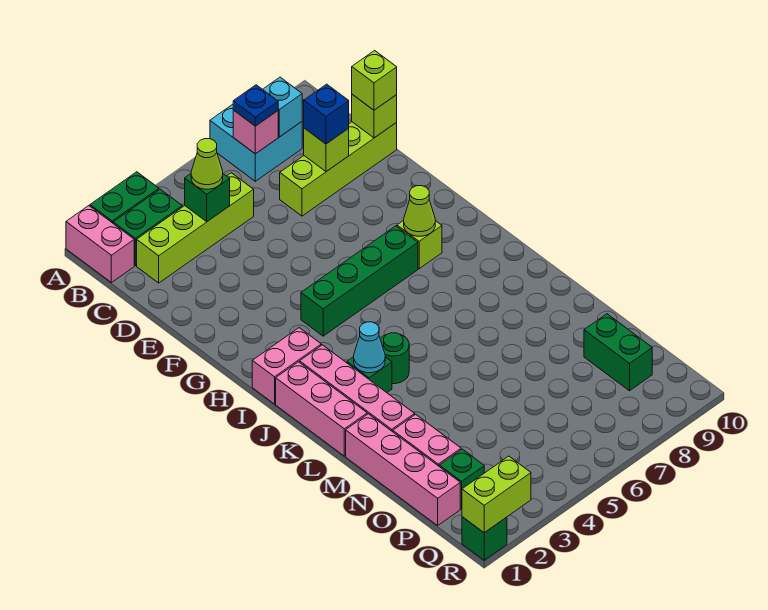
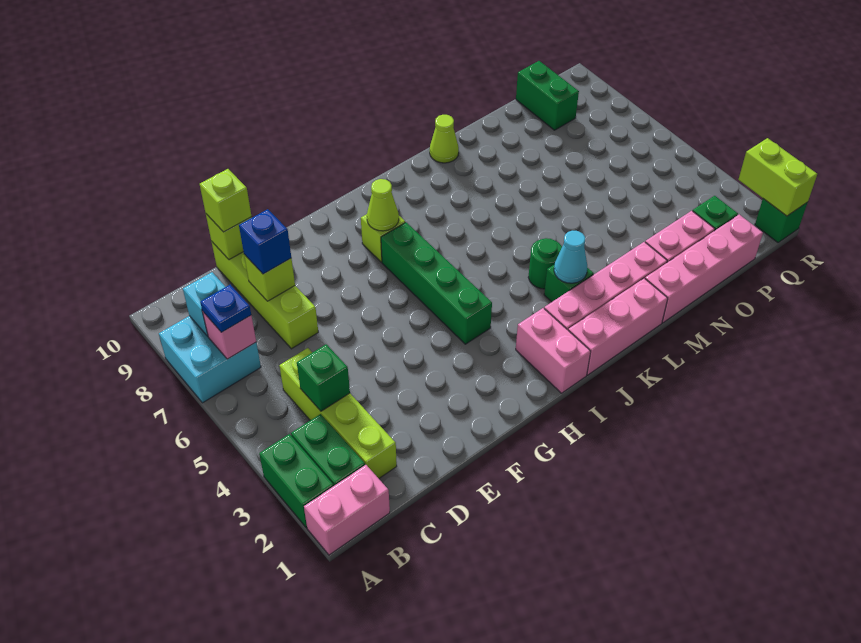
lime 1x1 cone [191,139,223,189] -> lime 1x1 cone moved to [430,115,459,163]
green 1x2 brick [584,314,652,391] -> green 1x2 brick turned to [516,61,579,130]

